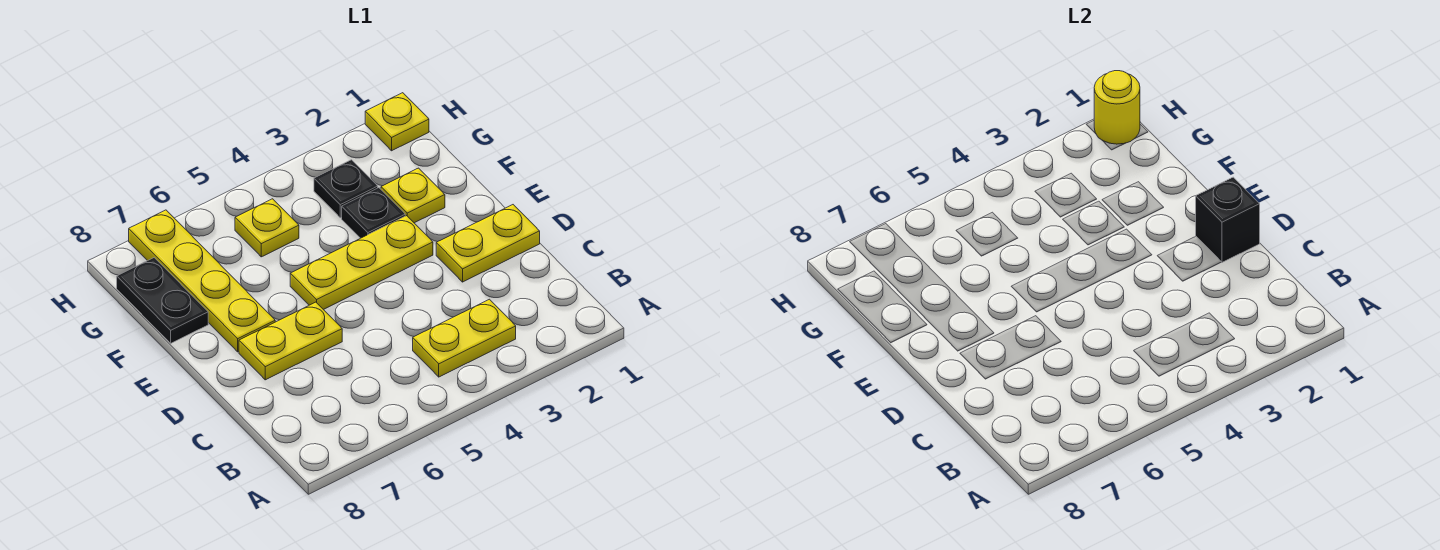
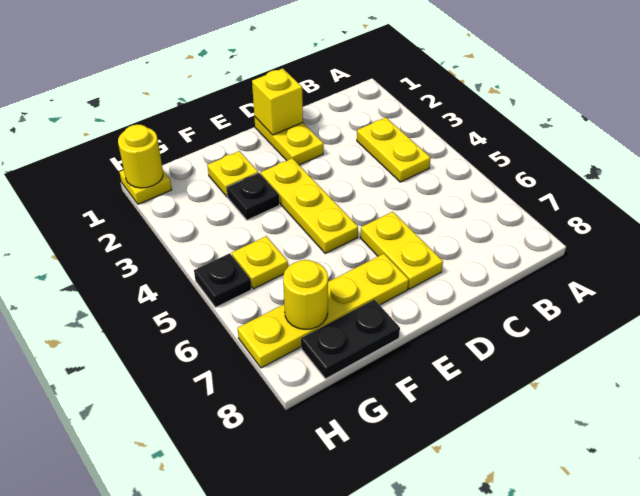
black 1x1 brick [1196,177,1260,262] -> yellow 1x1 brick [252,69,303,135]
black 1x1 plate [314,160,378,218] -> black 1x1 plate moved to [194,253,252,307]
none -> yellow 1x1 round brick [283,260,328,329]

